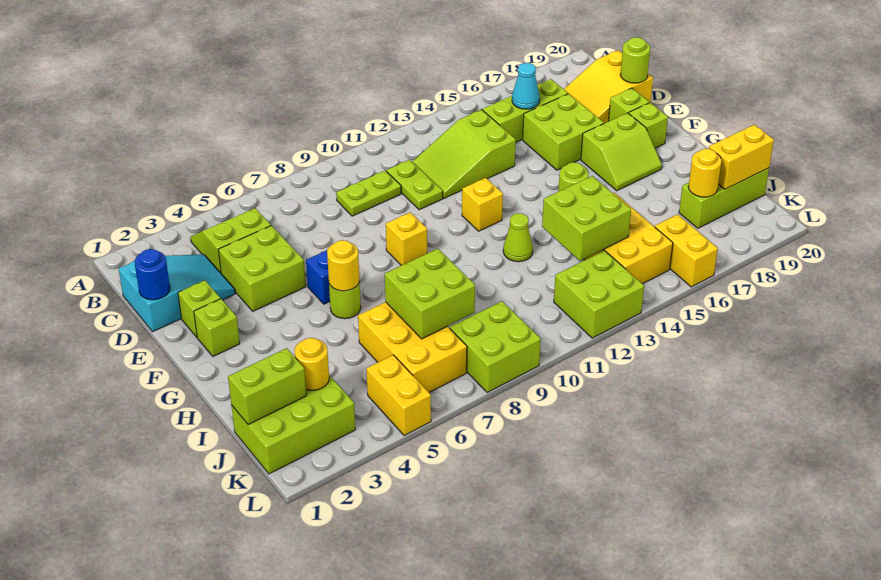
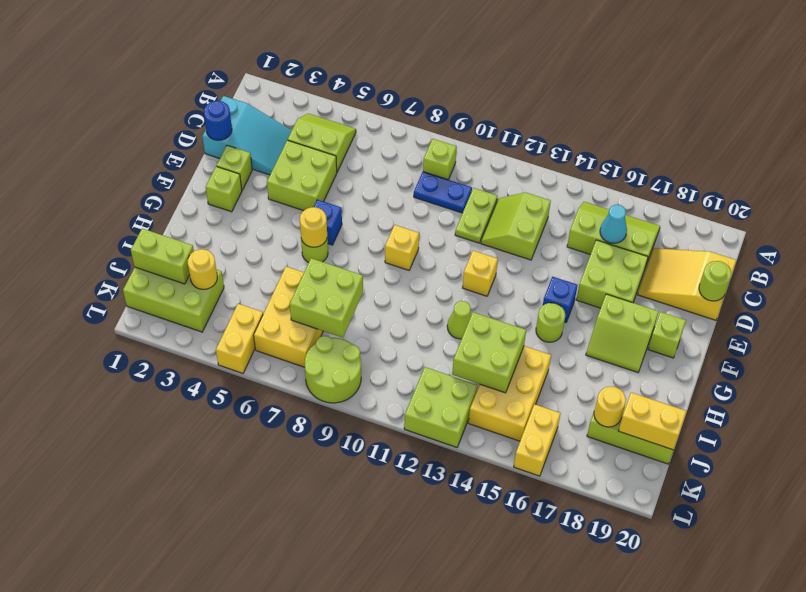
lime 1x2 plate [336,171,401,216] -> blue 1x2 plate [414,172,472,213]
lime 2x3 slope [412,110,516,198] -> lime 2x2 slope [481,193,551,260]
lime 1x1 brick [609,88,649,121] -> lime 1x1 brick moved to [423,139,457,180]
none -> blue 1x1 brick [543,277,578,322]
lime 2x2 brick [450,301,541,393] -> lime 2x2 round brick [305,336,361,403]

